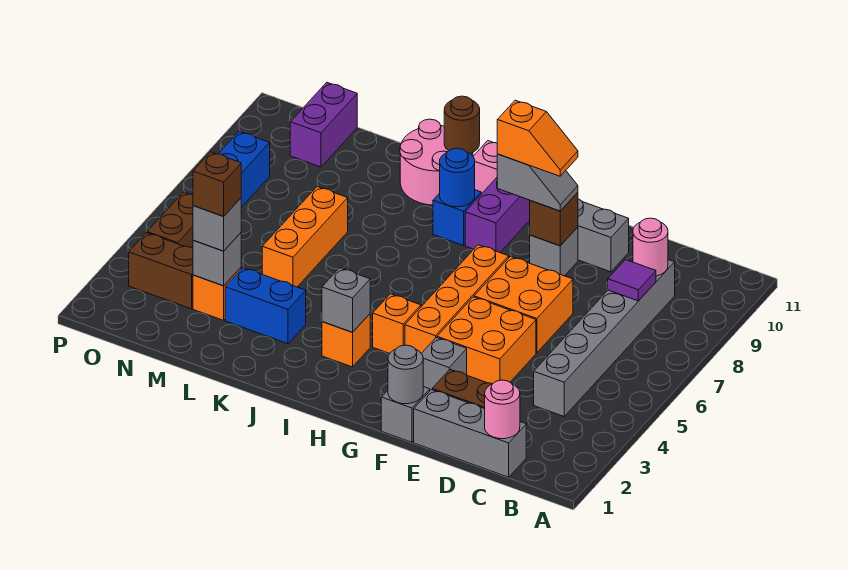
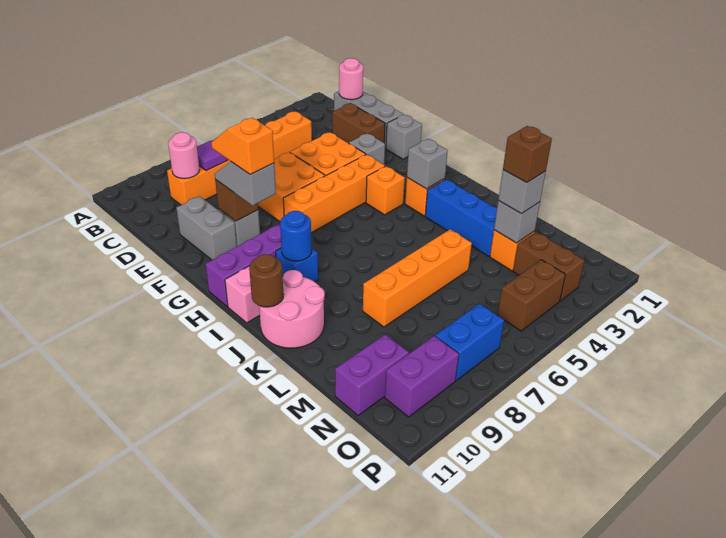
grey 1x6 brick [534,260,675,416] -> orange 1x6 brick [167,112,312,205]
grey 1x1 round brick [388,345,423,404] -> none
blue 1x2 brick [225,268,306,344] -> blue 1x3 brick [425,179,497,256]
orange 1x3 brick [262,187,348,287] -> orange 1x4 brick [363,229,472,327]
none -> purple 1x2 brick [385,336,459,417]

